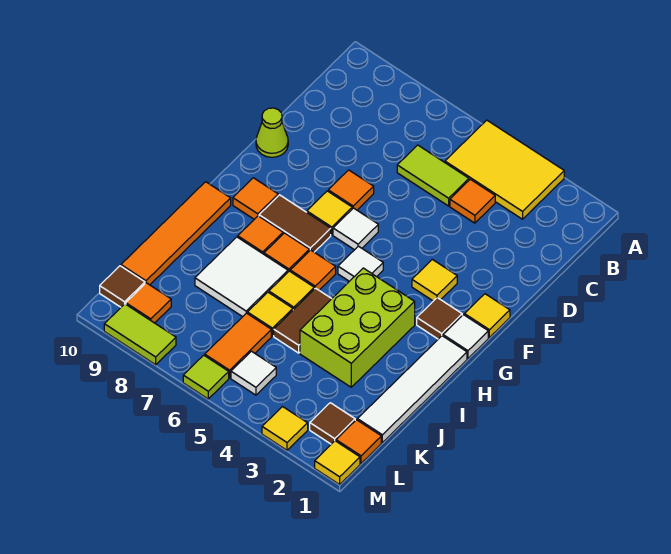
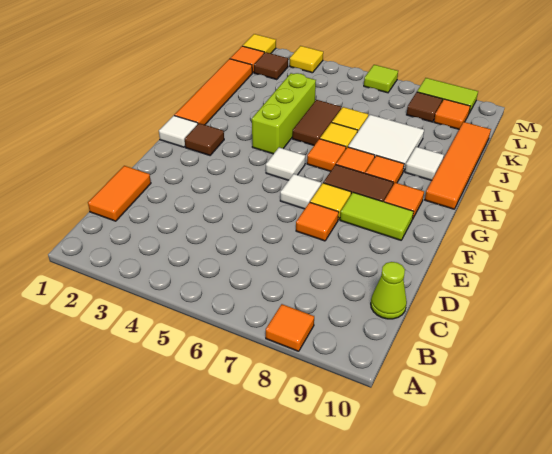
yellow 2x3 tile [445,120,564,219] -> none
orange 1x1 tile [450,179,495,223] -> orange 1x1 tile moved to [266,304,314,351]
lime 1x2 tile [397,145,469,206] -> lime 1x2 tile moved to [340,192,413,240]
lime 1x1 cone [256,108,288,157] -> lime 1x1 cone moved to [371,262,407,319]
yellow 1x1 tile [464,294,510,337] -> none
yellow 1x1 tile [412,259,457,301] -> none
white 1x4 tile [357,336,467,442] -> orange 1x4 tile [174,59,252,125]
lime 2x3 brick [300,268,415,387] -> lime 1x3 brick [252,73,316,154]
orange 1x2 tile [205,313,271,378] -> orange 1x2 tile moved to [88,166,151,221]
white 1x1 tile [231,351,276,395] -> white 1x1 tile moved to [405,147,444,180]
brown 1x1 tile [100,266,145,307] -> brown 1x1 tile moved to [407,92,442,122]

